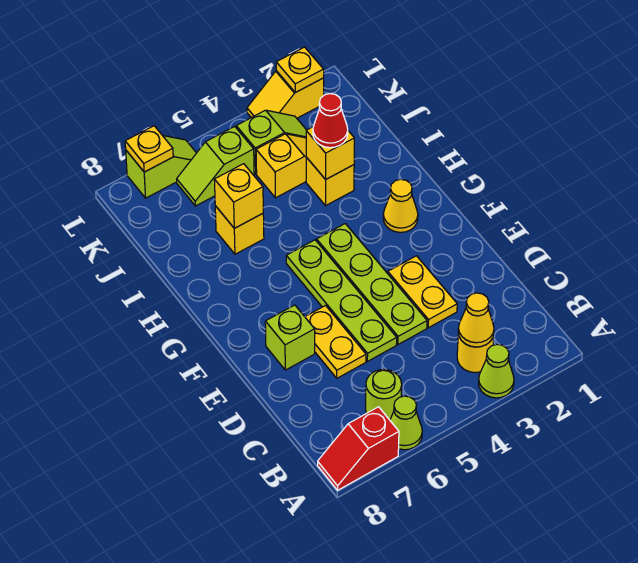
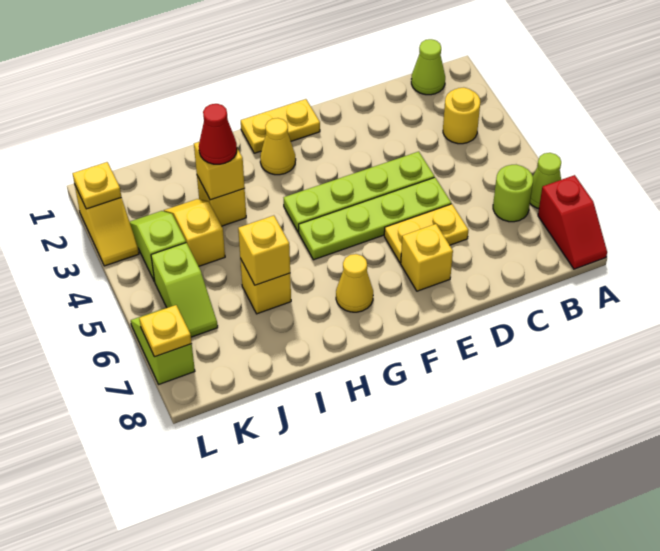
lime 1x1 cone [478,344,514,398] -> lime 1x1 cone moved to [411,39,445,95]
yellow 1x1 cone [458,293,494,347] -> yellow 1x1 cone moved to [336,254,373,312]
yellow 1x2 plate [388,256,457,328] -> yellow 1x2 plate moved to [241,99,320,153]
lime 1x1 brick [265,305,315,370] -> yellow 1x1 brick [401,224,453,291]

